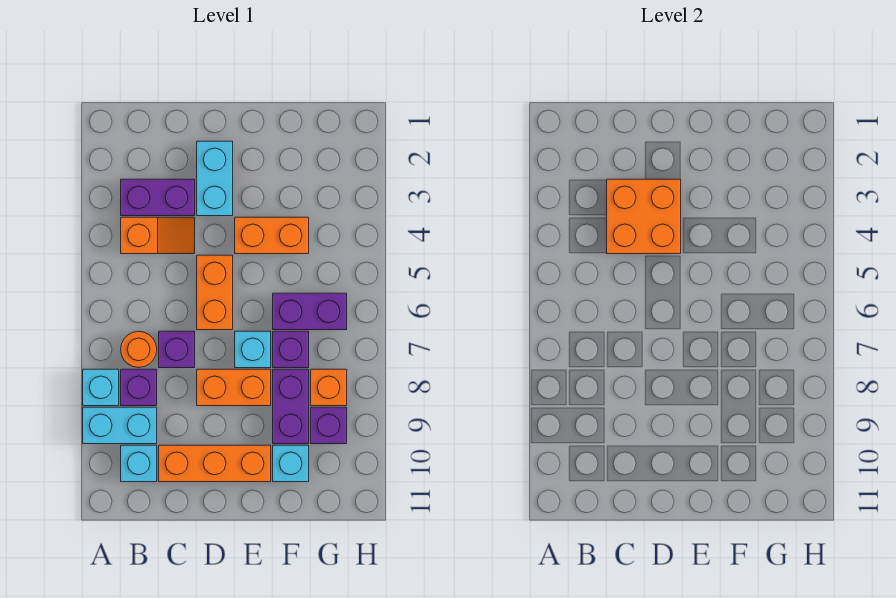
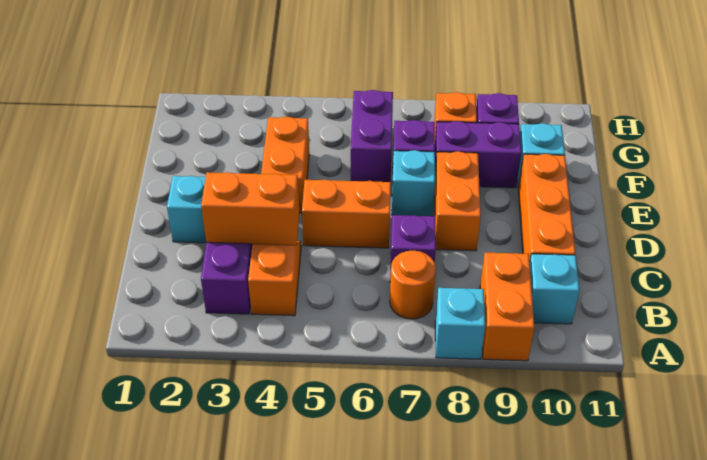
cyan 1x2 brick [83,407,157,444] -> orange 1x2 brick [480,253,534,361]
purple 1x1 brick [121,369,157,406] -> none
orange 2x2 brick [607,179,681,254] -> orange 1x2 brick [201,172,299,245]

